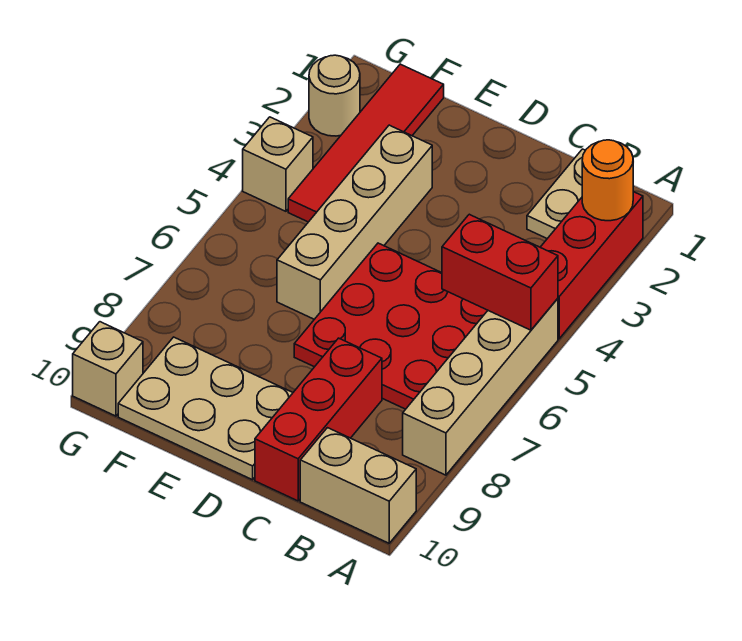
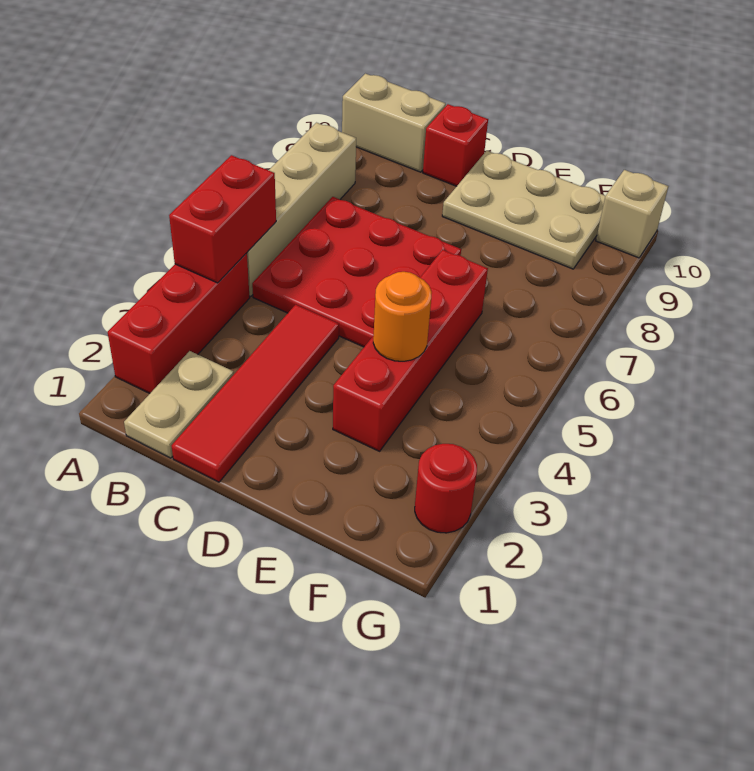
orange 1x1 round brick [582,140,634,221] -> orange 1x1 round brick moved to [373,272,432,361]
red 1x2 brick [442,214,558,330] -> red 1x2 brick turned to [169,155,276,283]
red 1x3 brick [255,338,382,501] -> red 1x1 brick [423,104,488,186]
tan 1x4 brick [277,125,432,319] -> red 1x4 brick [333,250,488,451]
red 1x4 tile [288,64,444,222] -> red 1x4 tile moved to [172,305,339,482]
tan 1x1 round brick [309,55,360,136] -> red 1x1 round brick [415,444,477,533]
tan 1x1 brick [243,117,313,211] -> none

